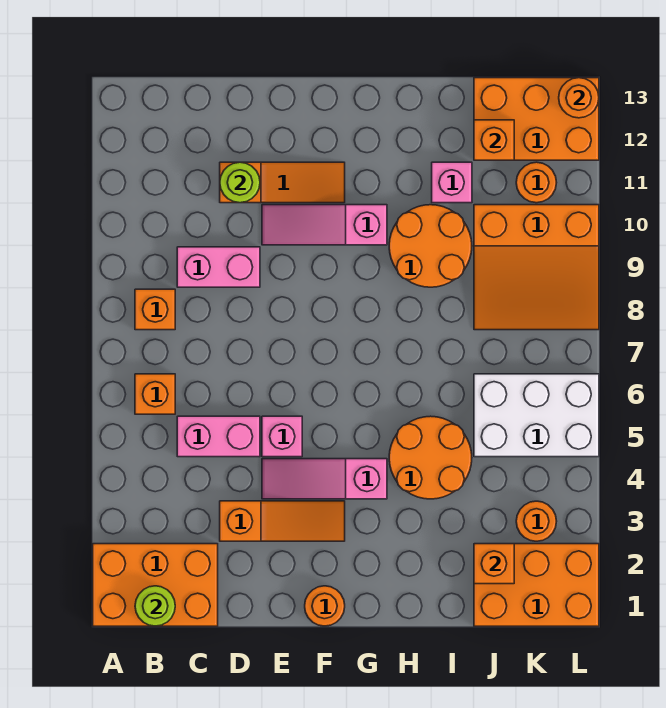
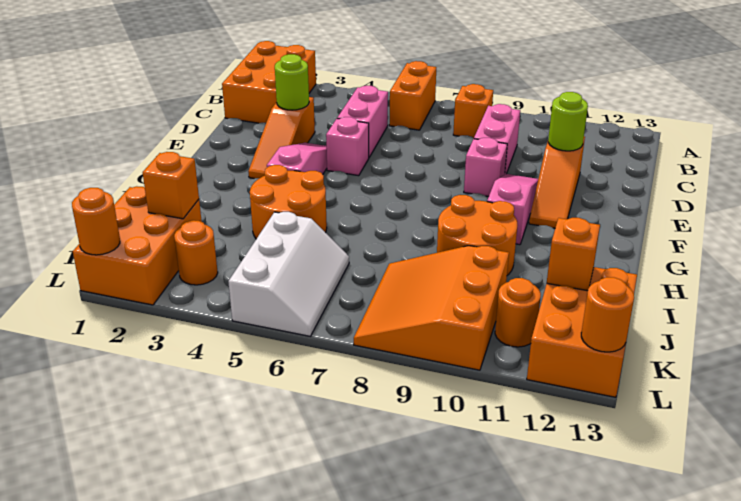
lime 1x1 round brick [135,586,175,626] -> lime 1x1 round brick moved to [275,54,309,110]
orange 1x1 brick [135,374,175,414] -> orange 1x2 brick [389,61,436,130]
orange 1x1 round brick [305,586,345,626] -> orange 1x1 round brick moved to [72,188,120,255]
pink 1x1 brick [432,162,472,203] -> pink 1x1 brick moved to [464,138,507,196]
white 2x3 brick [474,374,599,457] -> white 2x3 slope [228,212,349,336]

